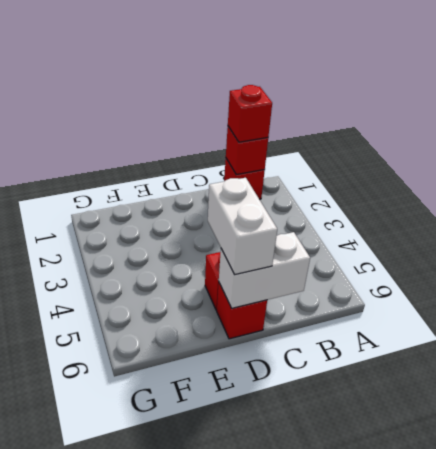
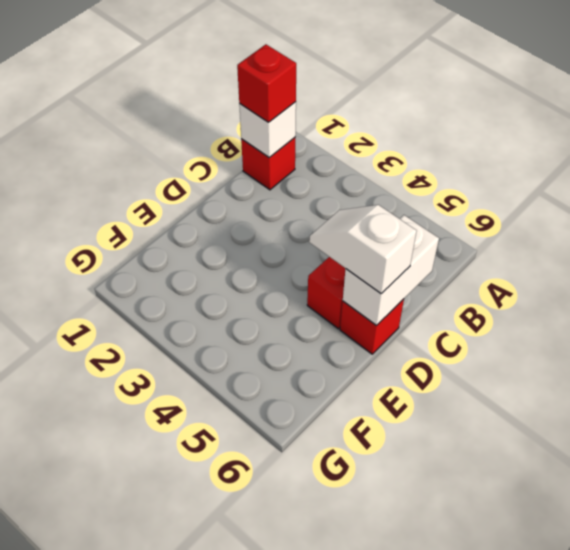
red 1x1 brick [226,127,268,175] -> white 1x1 brick [239,102,296,158]
white 1x2 brick [208,178,277,275] -> white 1x2 slope [309,205,417,294]

